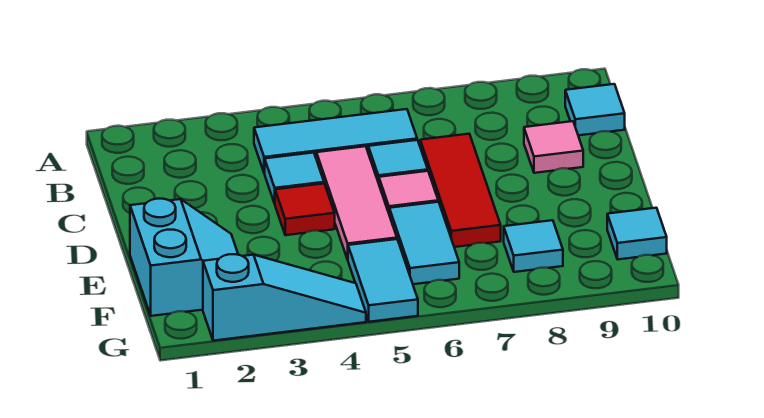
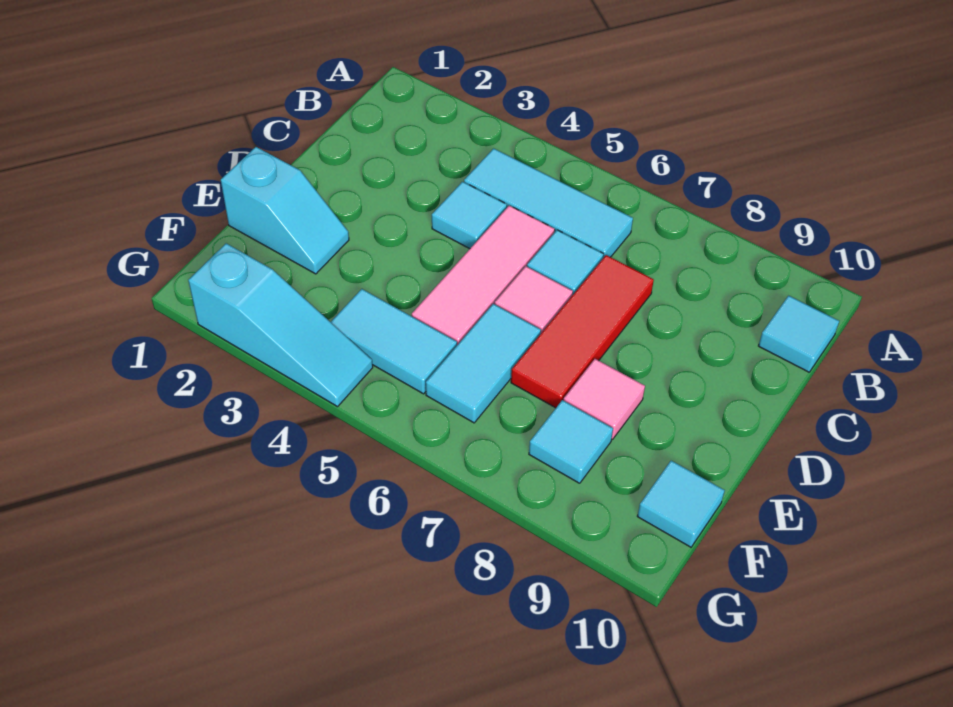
pink 1x1 tile [524,121,583,173] -> pink 1x1 tile moved to [564,359,645,439]
red 1x1 tile [275,184,335,235] -> none
cyan 2x2 slope [130,199,238,316] -> cyan 1x2 slope [221,147,349,274]
cyan 1x2 tile [348,239,418,322] -> cyan 1x2 tile turned to [331,289,457,394]

